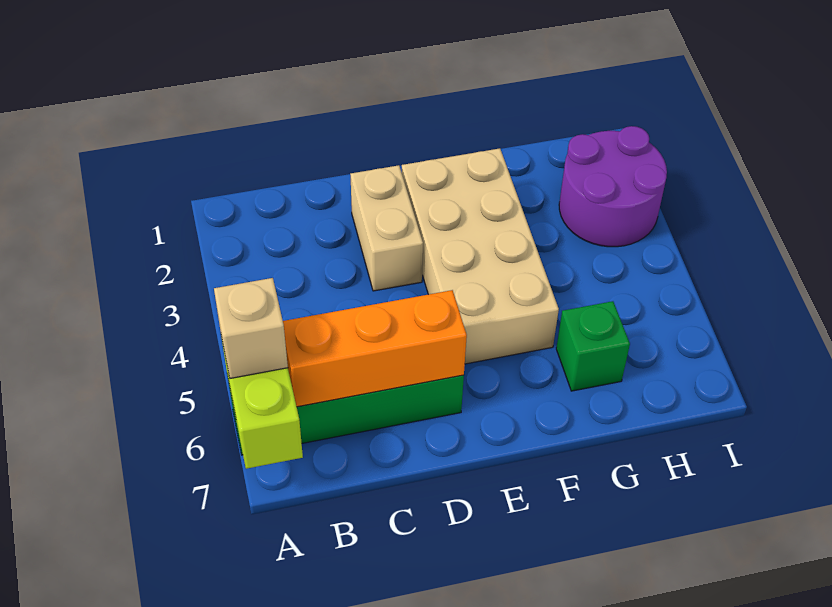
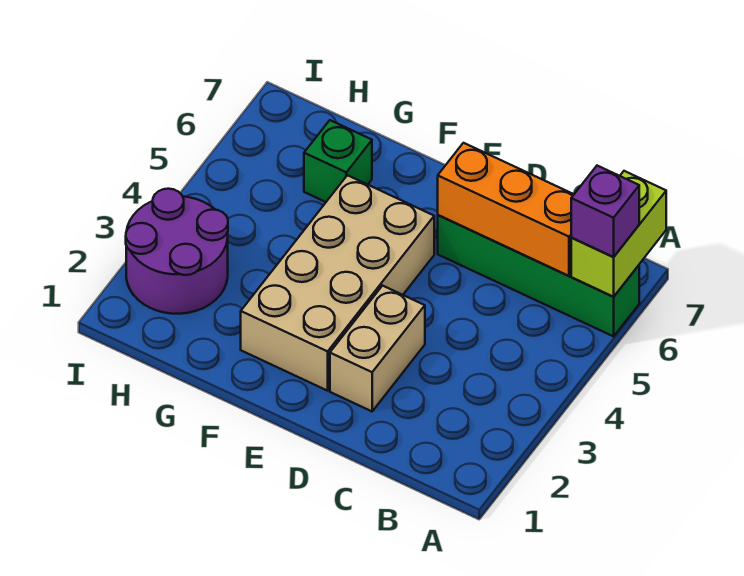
tan 1x1 brick [214,278,288,378] -> purple 1x1 brick [571,166,639,257]

